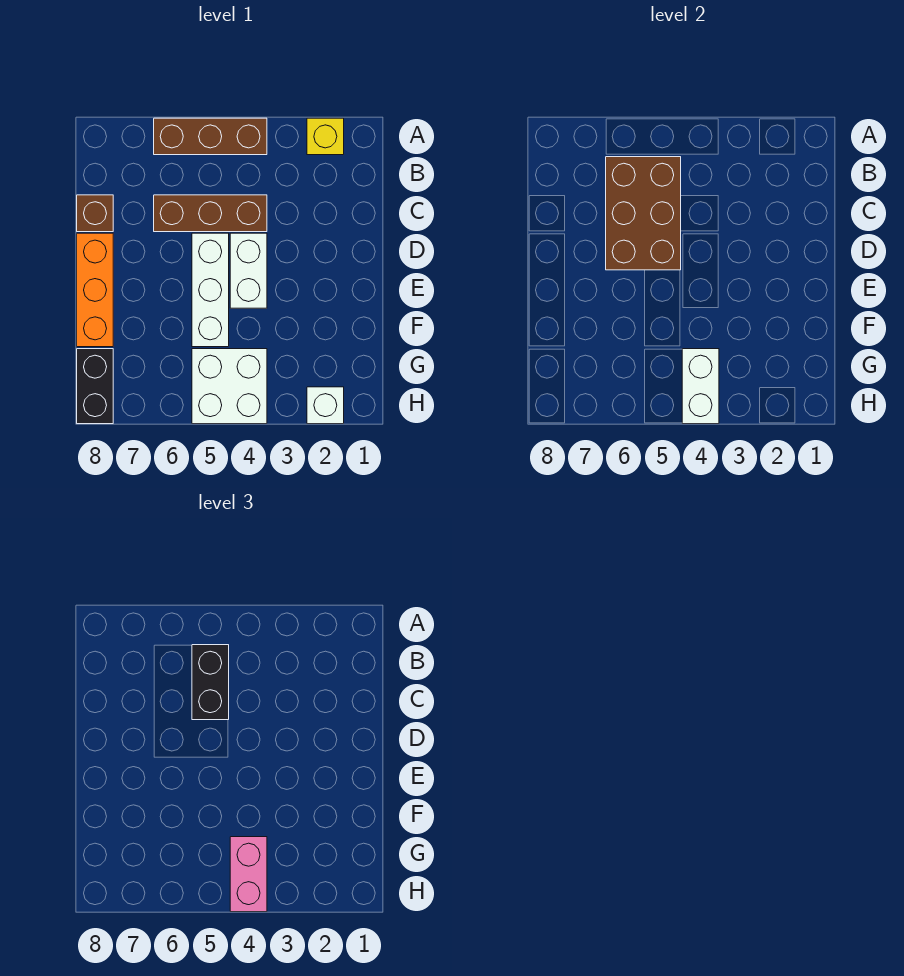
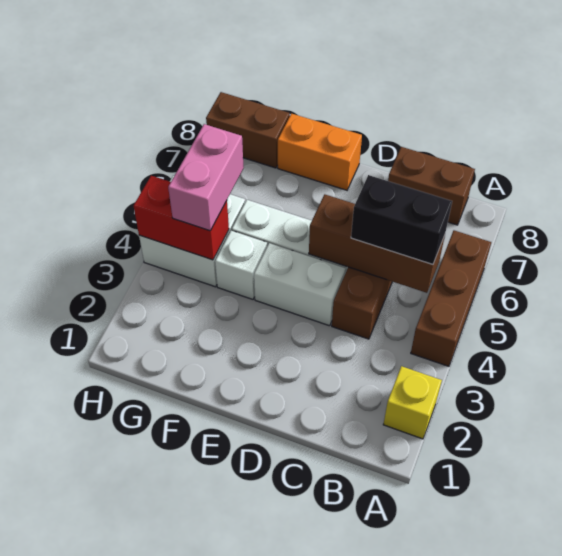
brown 2x3 brick [606,157,681,270] -> brown 1x3 brick [309,194,445,293]
brown 1x1 brick [77,195,113,232] -> brown 1x2 brick [388,147,475,225]
orange 1x3 brick [77,233,113,347] -> orange 1x2 brick [278,114,362,190]
white 1x2 brick [682,349,719,424] -> red 1x2 brick [134,176,229,260]
pink 1x2 brick [230,837,267,912] -> pink 1x2 brick turned to [168,124,244,231]
black 1x2 brick [77,349,113,424] -> brown 1x2 brick [206,92,290,168]
white 1x1 brick [307,387,344,424] -> white 1x1 brick moved to [215,231,267,299]

